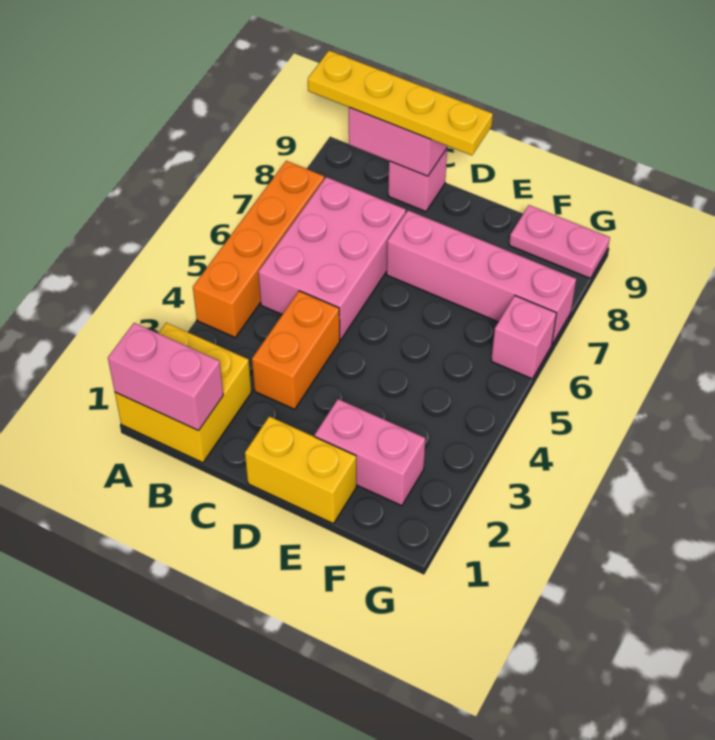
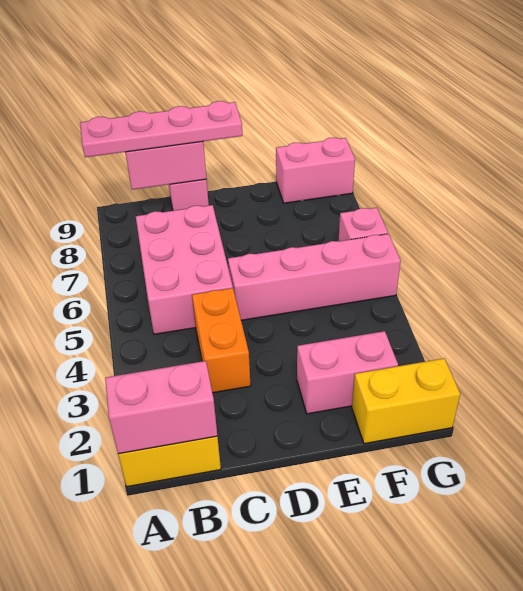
orange 1x4 brick [193,161,324,337] -> none
yellow 1x4 plate [308,51,493,155] -> pink 1x4 plate [80,101,242,157]
yellow 1x2 brick [245,416,356,524] -> yellow 1x2 brick moved to [352,359,460,444]
pink 1x4 brick [387,210,576,344] -> pink 1x4 brick moved to [228,234,401,320]
pink 1x2 plate [509,205,610,278] -> pink 1x2 brick [276,138,355,203]

